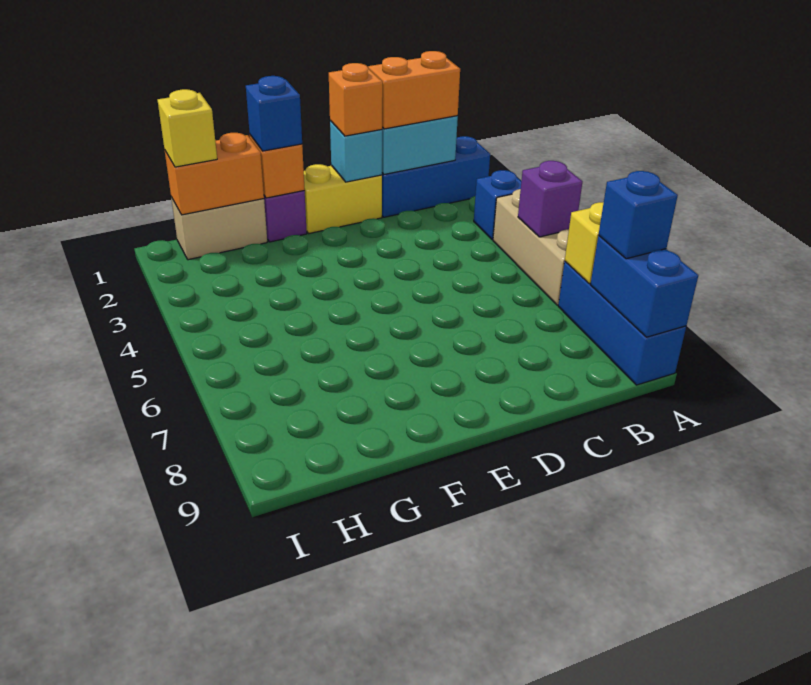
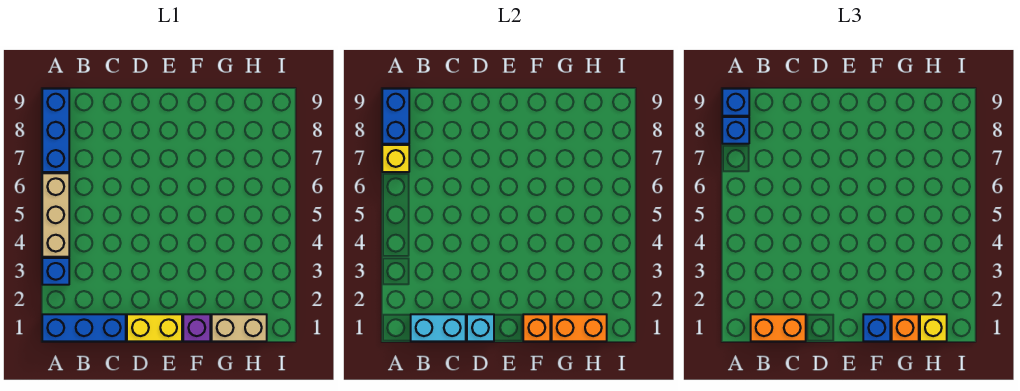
purple 1x1 brick [518,161,583,237] -> none
none -> blue 1x1 brick [722,89,749,116]
orange 1x1 brick [329,63,383,136] -> orange 1x1 brick moved to [892,314,919,341]

